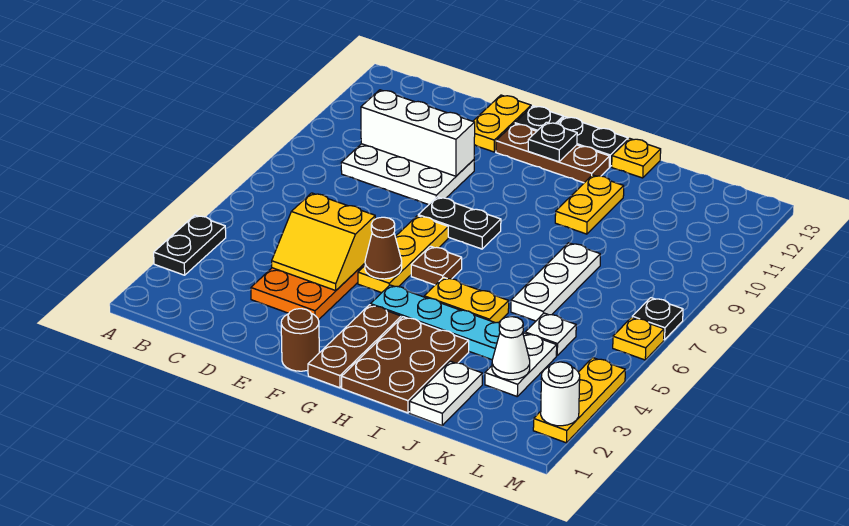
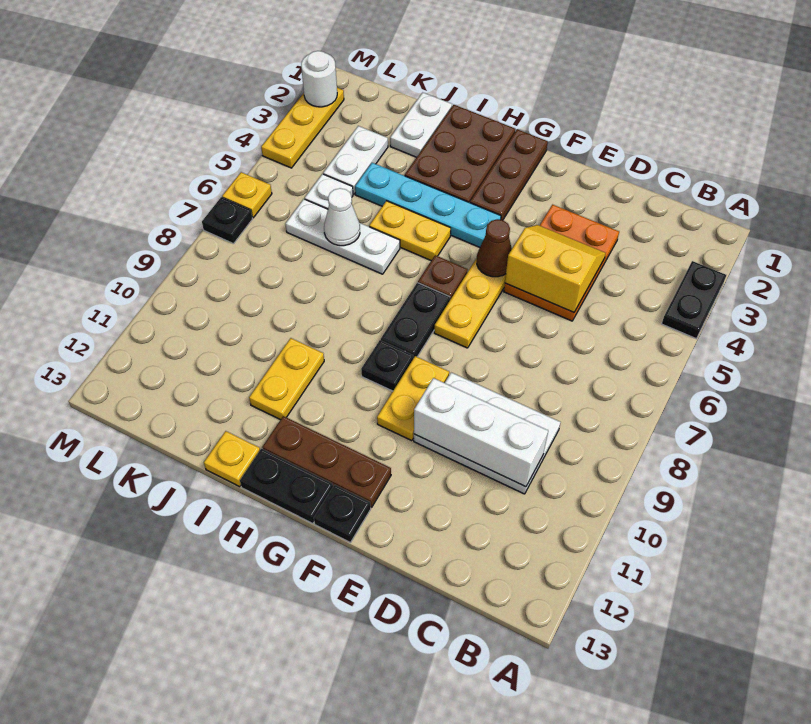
yellow 1x2 plate [473,95,531,152] -> yellow 1x2 plate moved to [377,356,449,441]
brown 1x1 round brick [281,309,319,371] -> none
black 1x2 plate [418,197,501,249] -> black 1x2 plate turned to [381,283,450,358]
black 1x1 plate [528,122,577,162] -> black 1x1 plate moved to [361,340,413,391]
white 1x3 plate [511,243,600,321] -> white 1x3 plate turned to [286,199,400,274]
white 1x1 cone [492,317,530,380] -> white 1x1 cone moved to [324,188,360,246]

